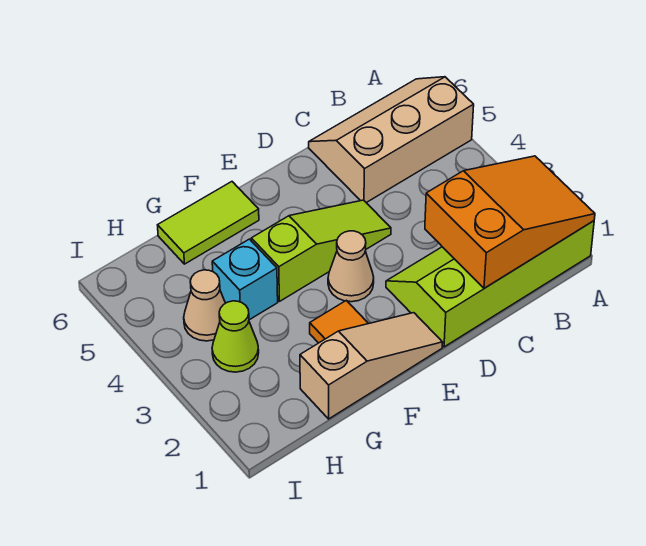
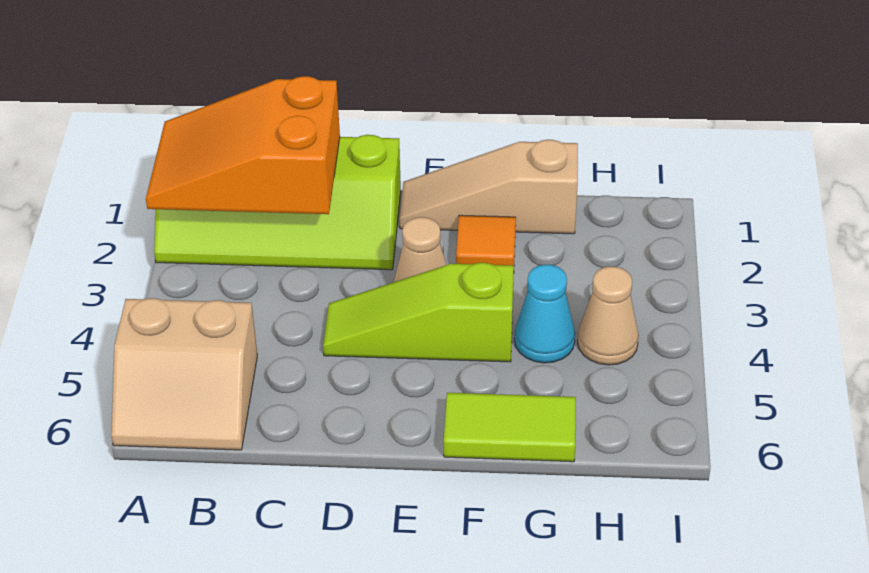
tan 2x3 slope [309,77,474,203] -> tan 2x2 slope [111,298,257,450]
cyan 1x1 brick [212,239,278,320] -> cyan 1x1 cone [515,265,575,363]
lime 1x1 cone [212,301,259,372] -> none

